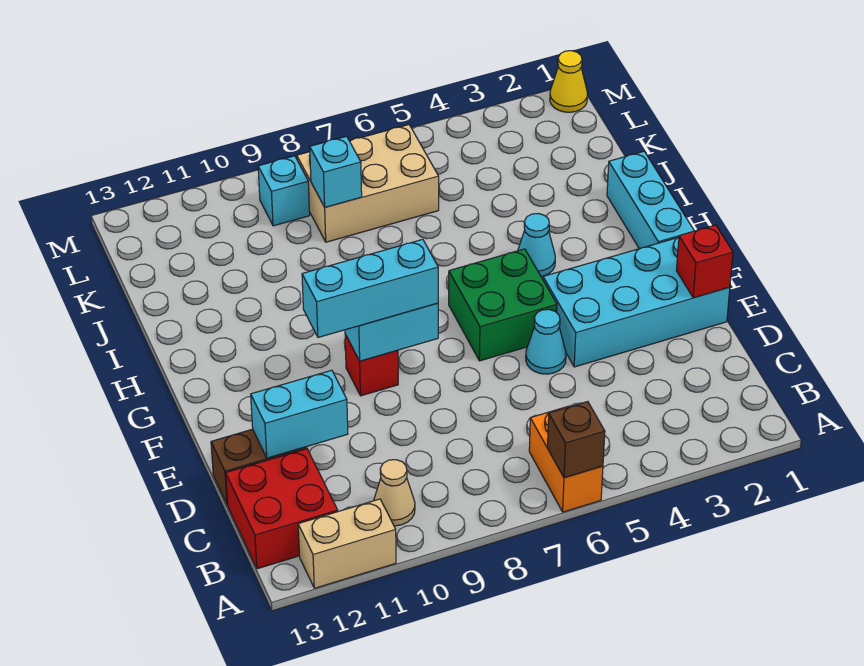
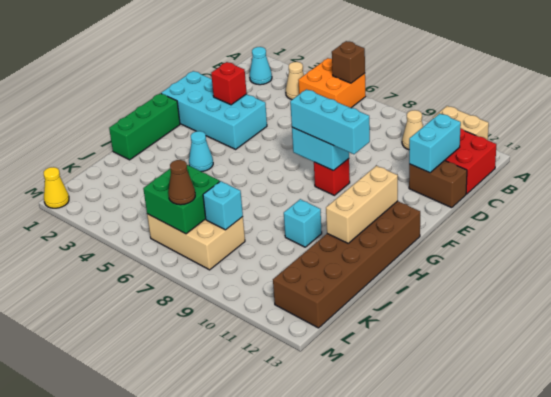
orange 1x2 brick [529,406,603,512] -> orange 2x2 brick [298,58,366,108]
none -> tan 1x1 cone [286,62,304,99]
cyan 1x2 brick [251,370,348,458] -> cyan 1x2 brick turned to [409,113,461,173]
red 1x1 brick [676,225,733,298] -> red 1x1 brick moved to [211,62,247,105]
cyan 1x1 cone [526,309,566,374] -> cyan 1x1 cone moved to [250,47,272,85]
green 2x2 brick [449,249,557,361] -> green 2x2 brick moved to [143,165,220,234]
cyan 1x3 brick [607,151,694,249] -> green 1x3 brick [109,93,180,160]
none -> brown 2x6 brick [273,201,420,328]
none -> tan 1x3 brick [326,166,398,243]
none -> brown 1x1 cone [168,160,195,205]
cyan 1x1 brick [258,156,310,226] -> cyan 1x1 brick moved to [284,199,322,247]

